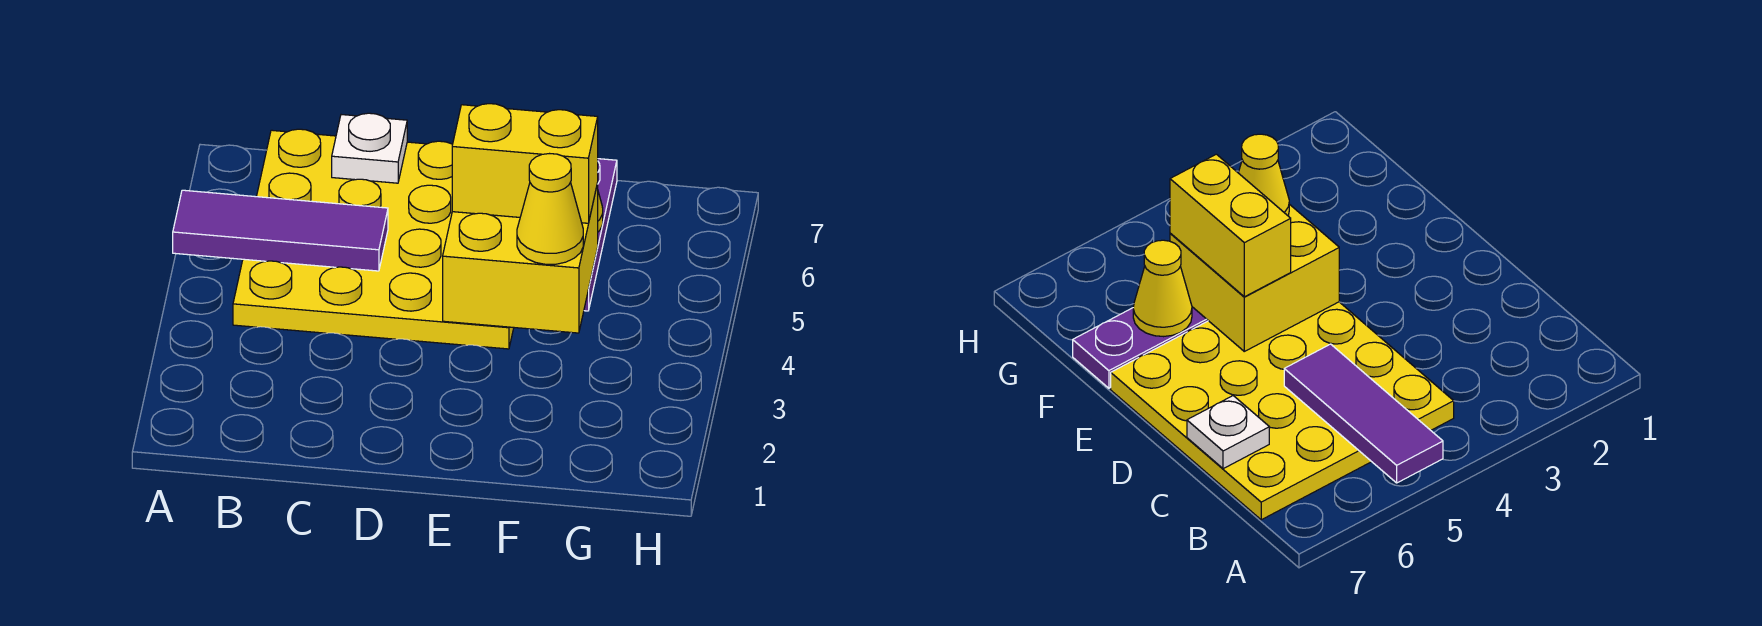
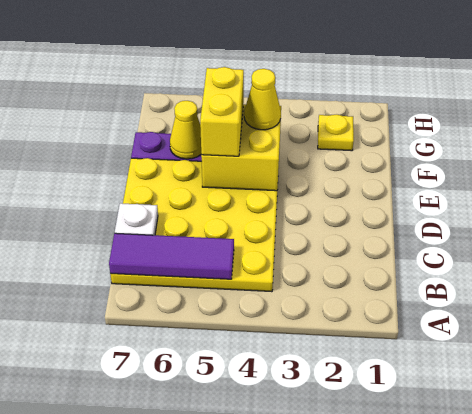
purple 1x3 tile [173,190,388,271] -> purple 1x3 tile turned to [109,233,234,279]
none -> yellow 1x1 plate [318,114,354,151]

